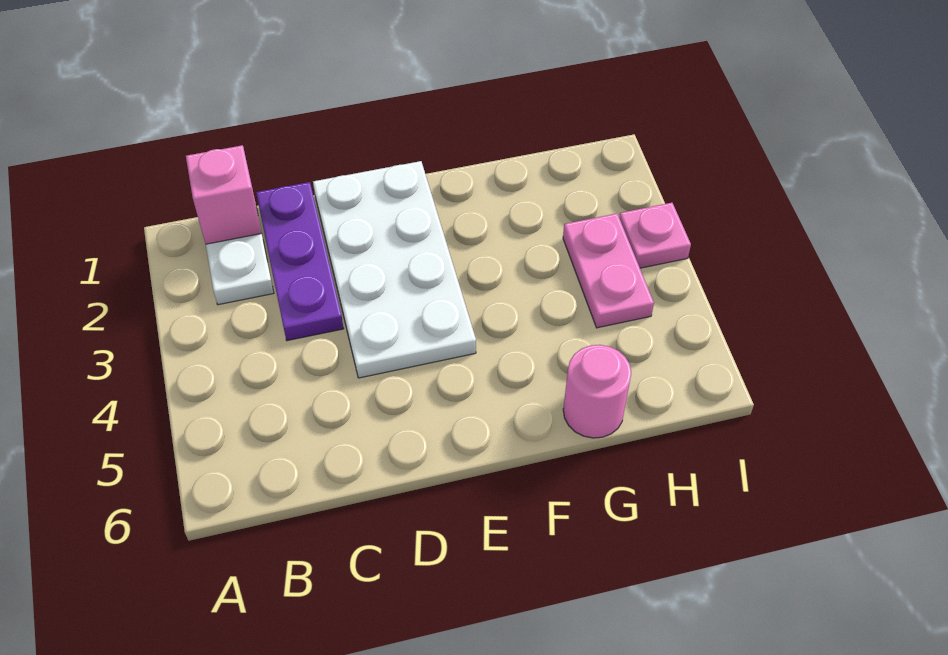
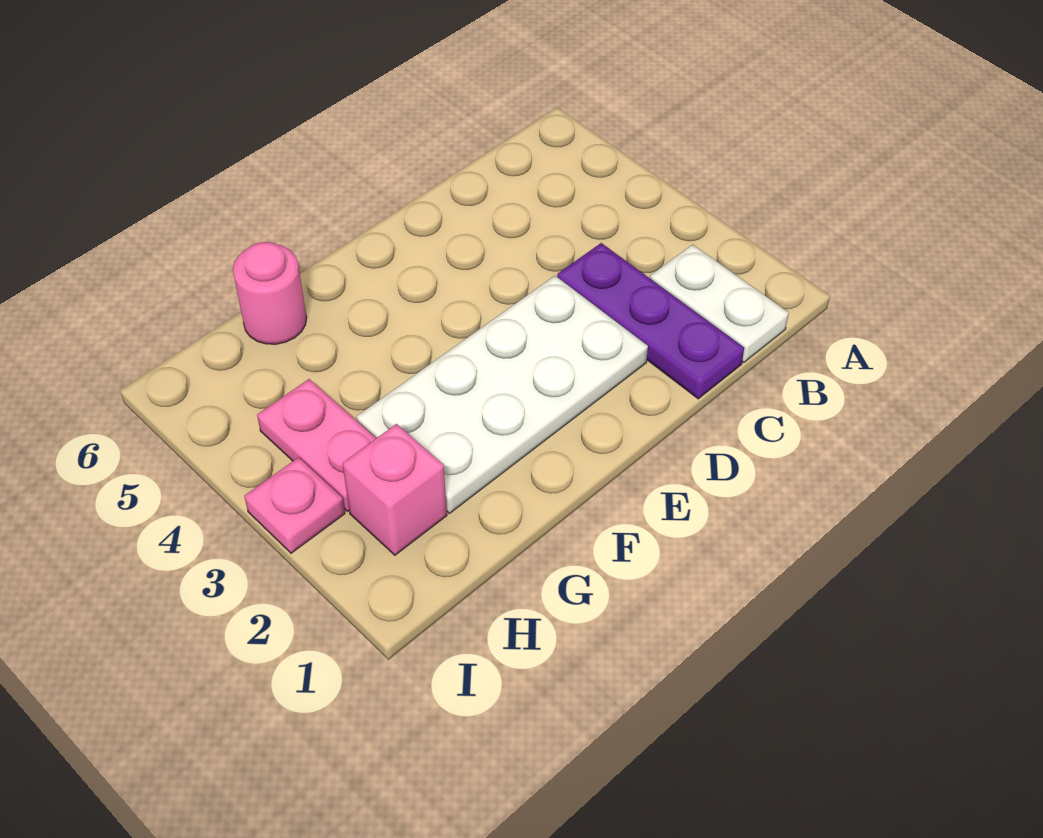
pink 1x1 brick [186,145,262,244] -> pink 1x1 brick moved to [342,424,447,555]
white 2x4 plate [313,161,476,378] -> white 2x4 plate turned to [356,276,648,513]

